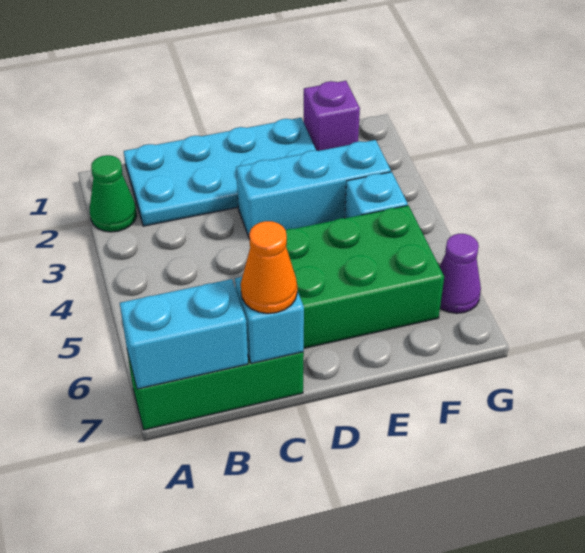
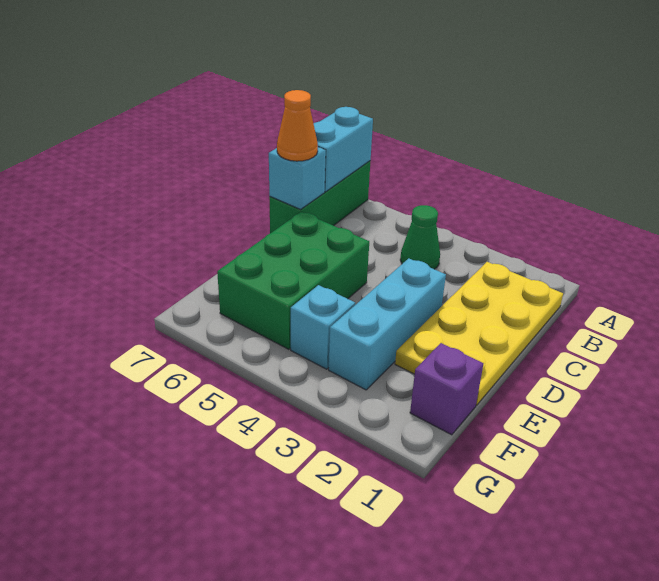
green 1x1 cone [90,155,137,232] -> green 1x1 cone moved to [400,205,440,269]
cyan 2x4 plate [124,118,316,226] -> yellow 2x4 plate [395,262,563,405]
purple 1x1 cone [439,234,481,313] -> none

